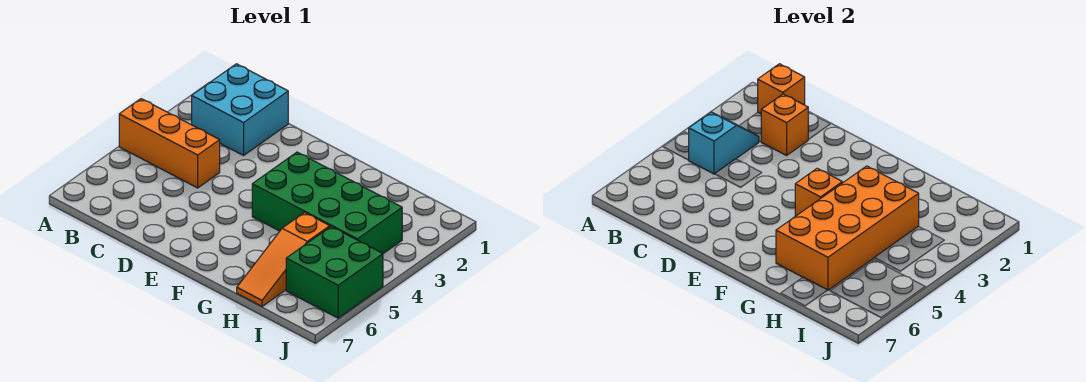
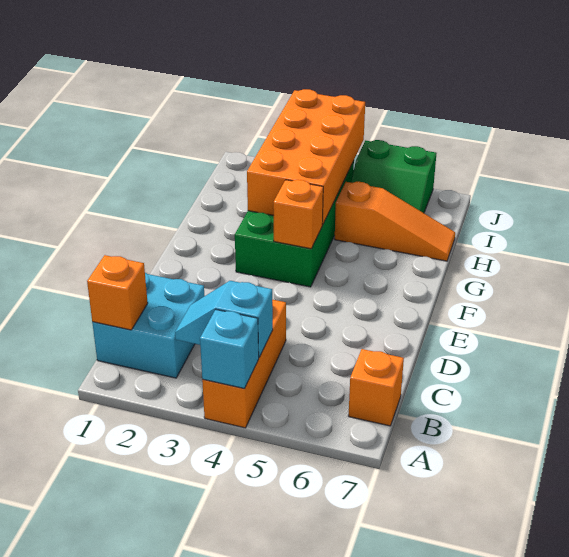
none -> cyan 1x1 brick [200,310,259,389]
orange 1x1 brick [761,94,808,156] -> orange 1x1 brick moved to [349,349,404,426]
orange 2x4 brick [776,166,919,290] -> orange 2x4 brick turned to [247,89,365,225]
green 2x2 brick [286,227,383,318] -> green 2x2 slope [351,140,436,213]

